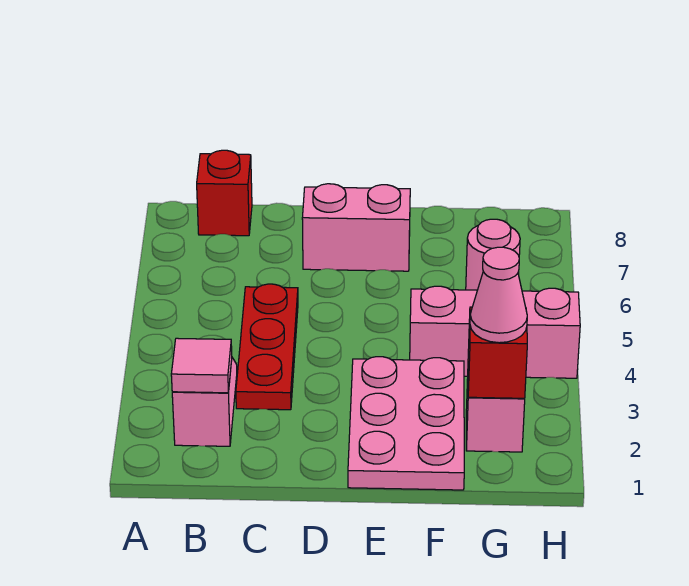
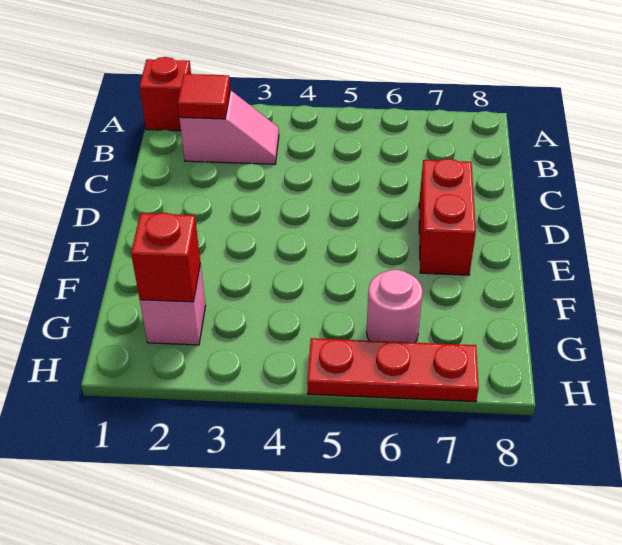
pink 1x1 tile [171,338,232,393] -> red 1x1 tile [178,74,230,119]
red 1x1 brick [197,150,252,236] -> red 1x1 brick moved to [139,57,191,131]
red 1x3 plate [236,284,298,410] -> red 1x3 plate moved to [307,338,479,402]
pink 1x2 brick [302,184,410,271] -> red 1x2 brick [419,159,476,275]
pink 2x3 plate [348,357,464,490] -> none
pink 1x3 brick [410,286,580,378] -> none
pink 1x1 cone [470,247,527,343] -> none

